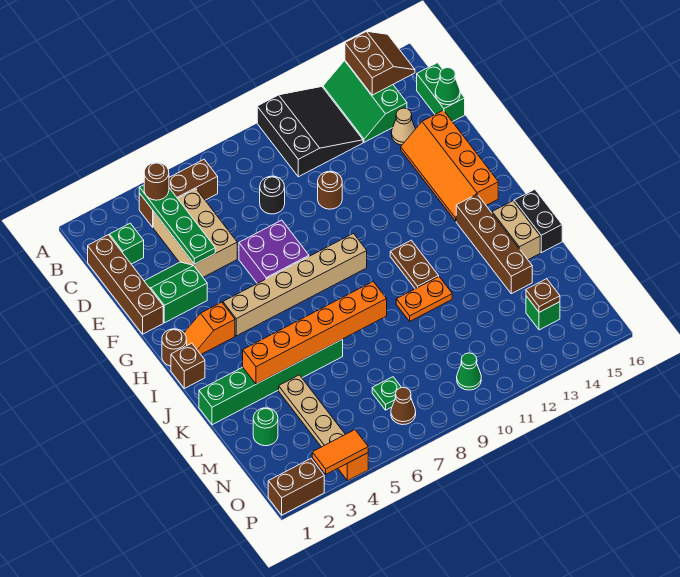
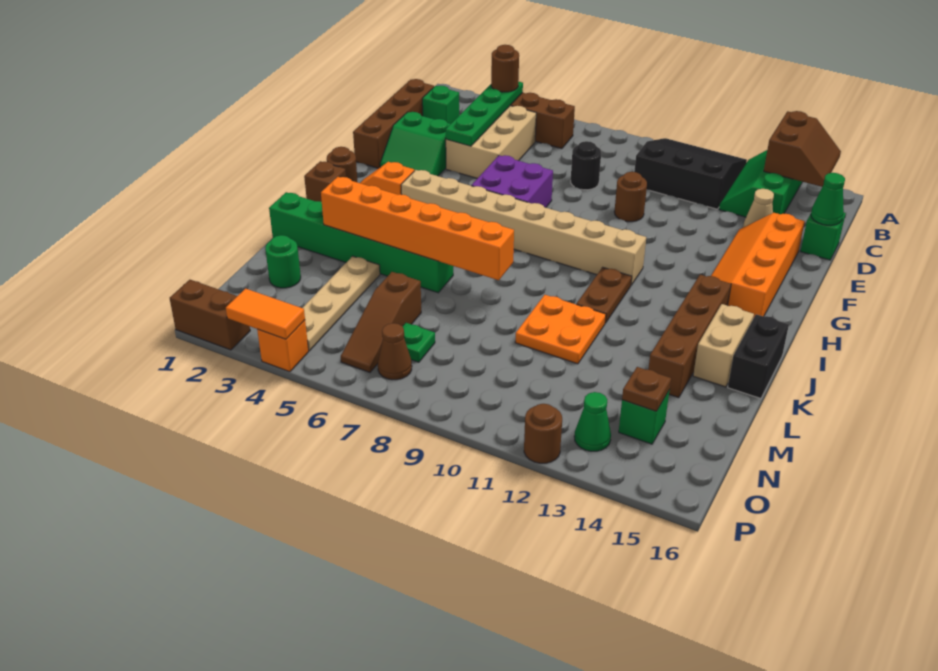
black 3x3 slope [257,87,363,177] -> black 3x3 slope turned to [634,138,747,209]
green 1x2 brick [417,63,465,122] -> green 1x1 brick [800,213,846,260]
green 2x2 slope [145,262,207,323] -> green 2x2 slope turned to [380,112,450,176]
tan 1x6 brick [223,233,367,336] -> tan 1x8 brick [401,170,646,285]
orange 1x2 plate [396,277,452,321] -> orange 2x2 plate [515,295,606,364]
none -> brown 1x3 slope [341,272,421,372]
green 1x1 cone [457,353,481,390] -> green 1x1 cone moved to [574,392,611,451]
none -> brown 1x1 round brick [524,404,562,463]

